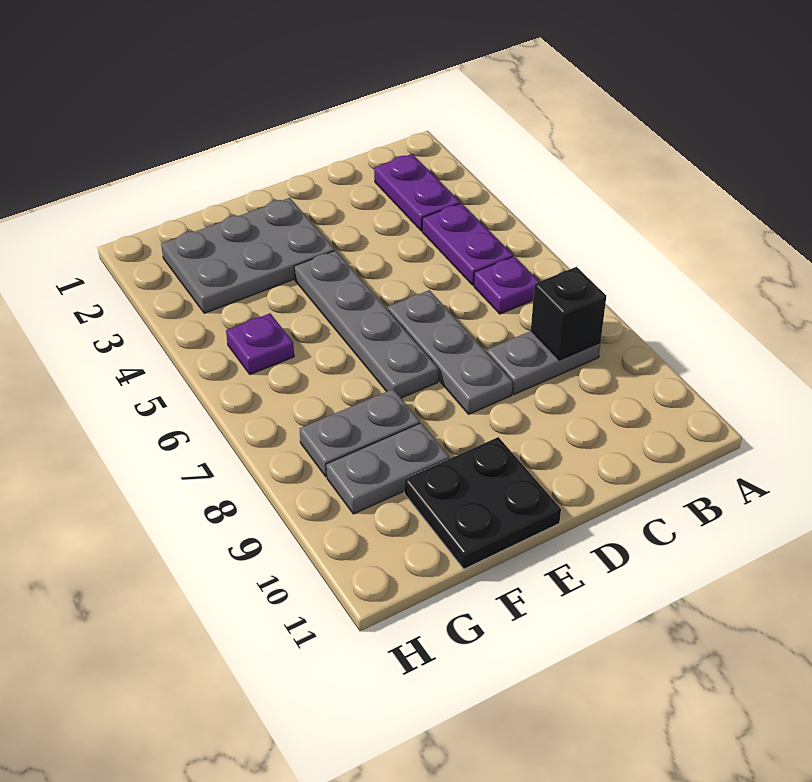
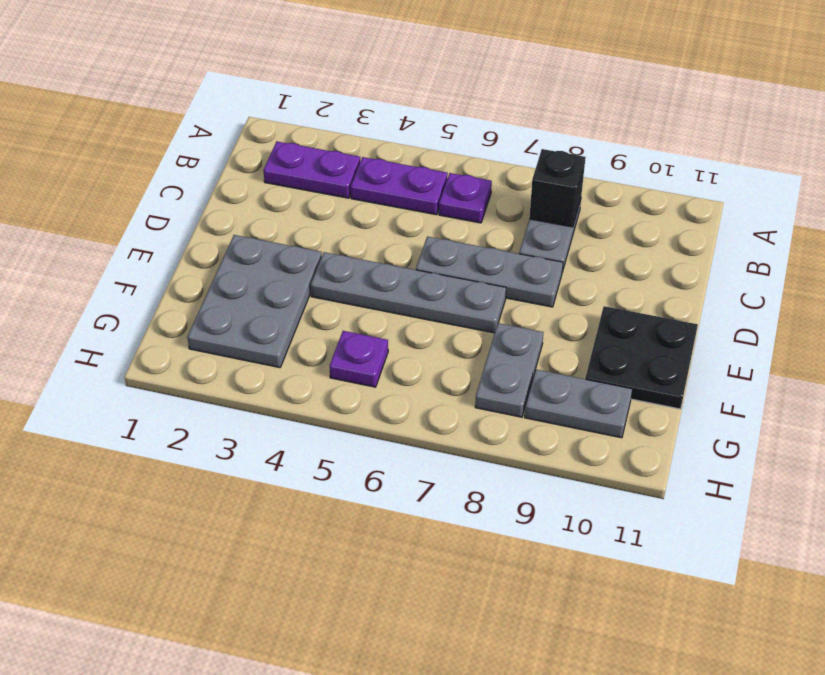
grey 1x2 plate [326,423,449,514] -> grey 1x2 plate turned to [525,369,632,438]

